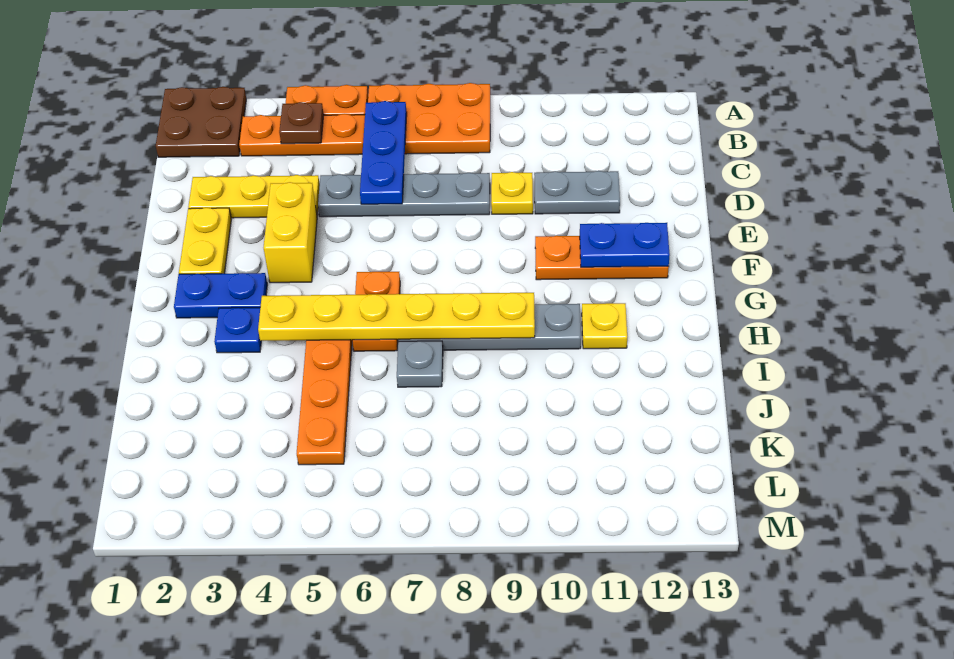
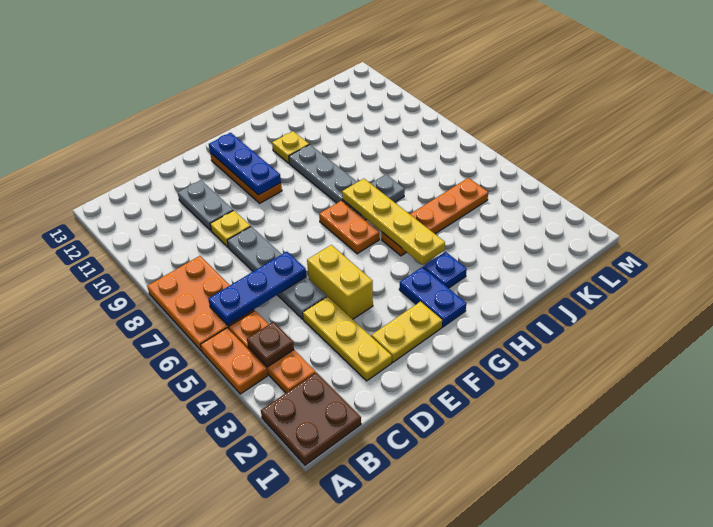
yellow 1x2 brick [264,182,317,283] -> yellow 1x2 brick turned to [307,245,373,319]
blue 1x2 plate [580,223,670,267] -> blue 1x3 plate [209,133,281,195]
orange 1x2 plate [352,272,400,351] -> orange 1x2 plate turned to [319,201,379,254]
yellow 1x6 plate [258,293,535,341] -> yellow 1x4 plate [342,179,445,265]

